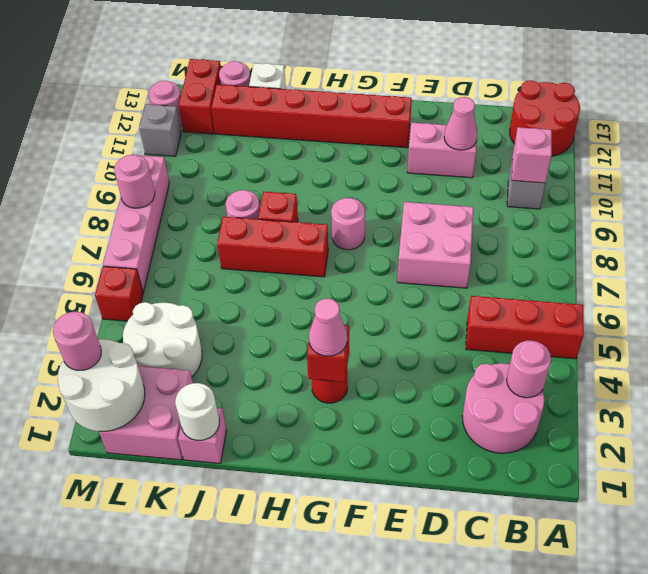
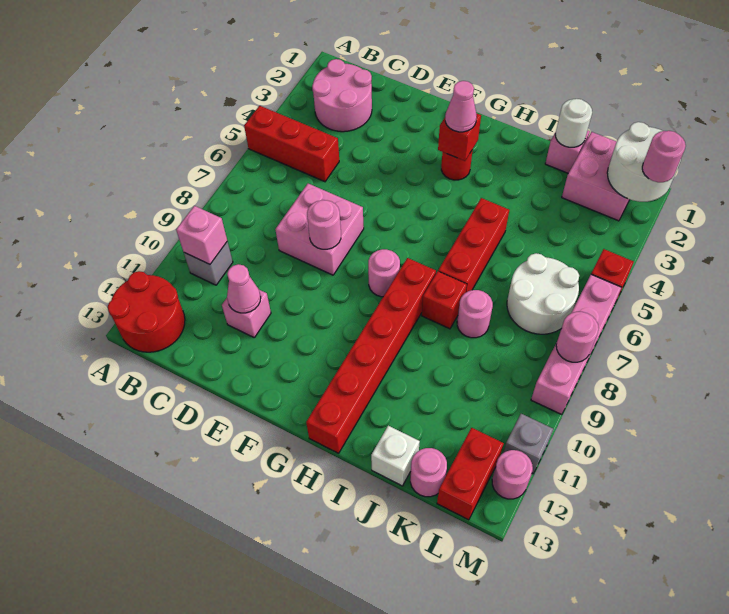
pink 1x1 round brick [507,341,551,398] -> pink 1x1 round brick moved to [307,200,341,249]
pink 1x2 brick [407,123,477,178] -> pink 1x1 brick [222,290,271,337]
red 1x6 brick [211,85,412,148] -> red 1x6 brick turned to [306,258,436,453]
red 1x3 brick [217,217,328,277] -> red 1x3 brick turned to [438,198,509,292]
white 2x2 round brick [123,302,202,377] -> white 2x2 round brick moved to [507,253,579,334]

